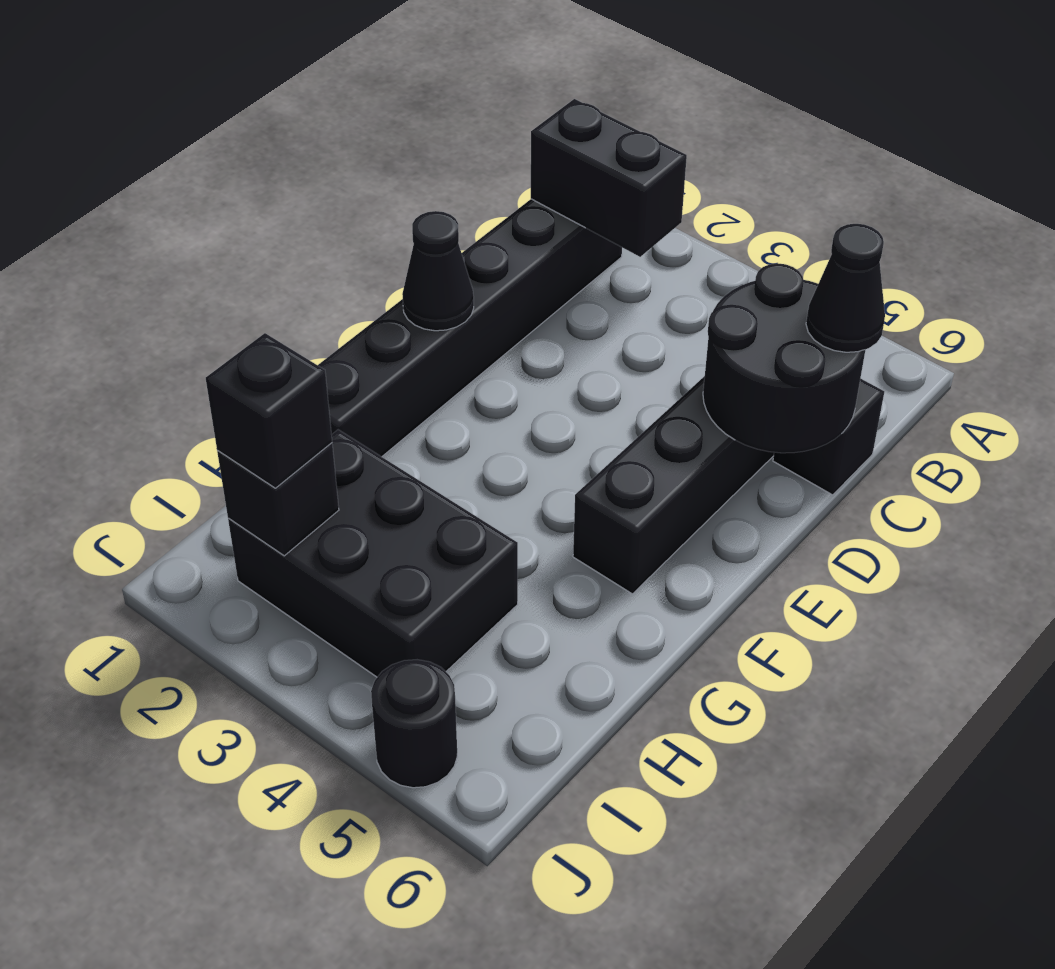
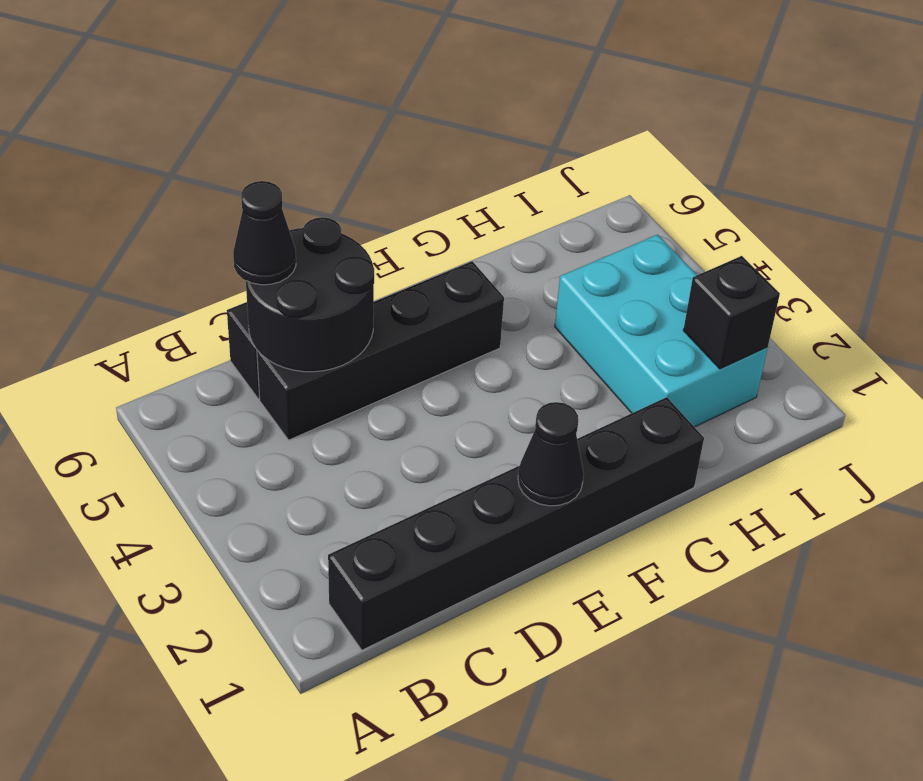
black 1x2 brick [531,99,687,257] -> none
black 2x3 brick [228,430,518,677] -> cyan 2x3 brick [555,235,768,427]
black 1x1 brick [206,333,332,488] -> none
black 1x1 round brick [371,660,457,788] -> none

